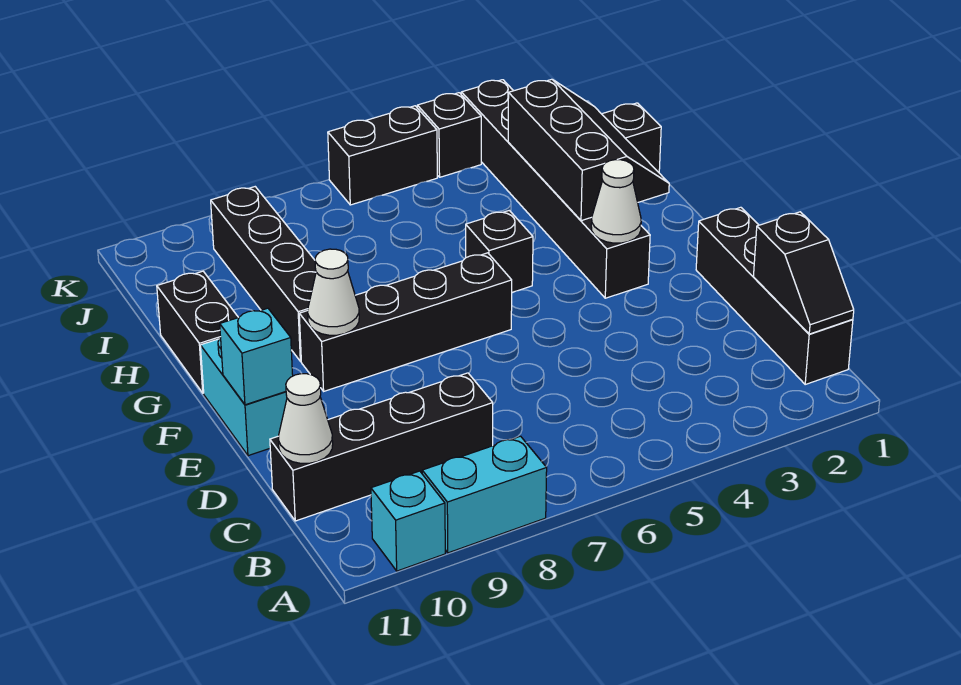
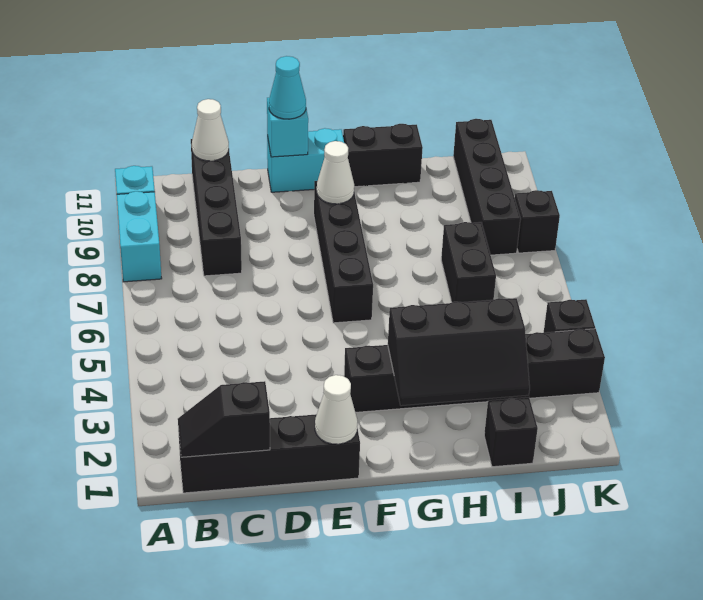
none -> cyan 1x1 cone [269,56,306,119]
white 1x1 cone [591,160,641,243] -> white 1x1 cone moved to [315,375,358,444]
black 1x1 brick [466,210,533,292] -> black 1x1 brick moved to [515,190,560,253]
black 1x4 brick [211,187,316,361] -> black 1x4 brick turned to [453,119,521,255]
black 1x2 brick [328,106,437,205] -> black 1x2 brick moved to [441,222,496,302]

